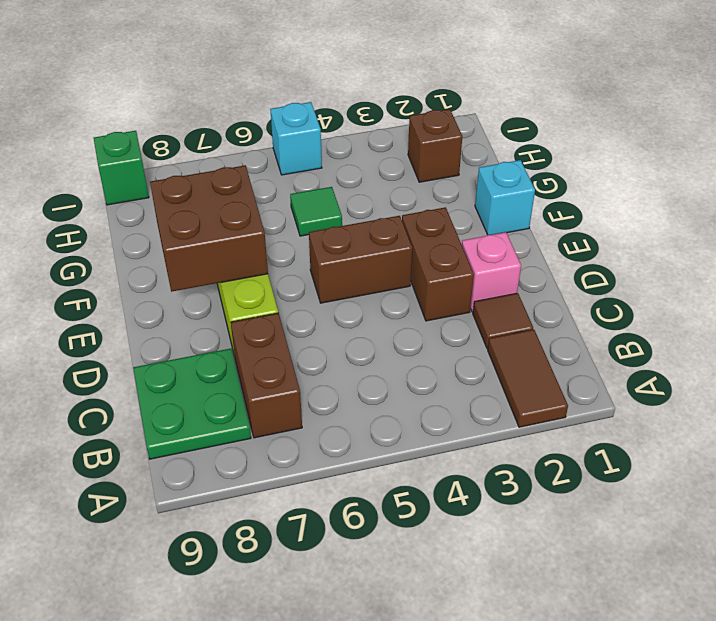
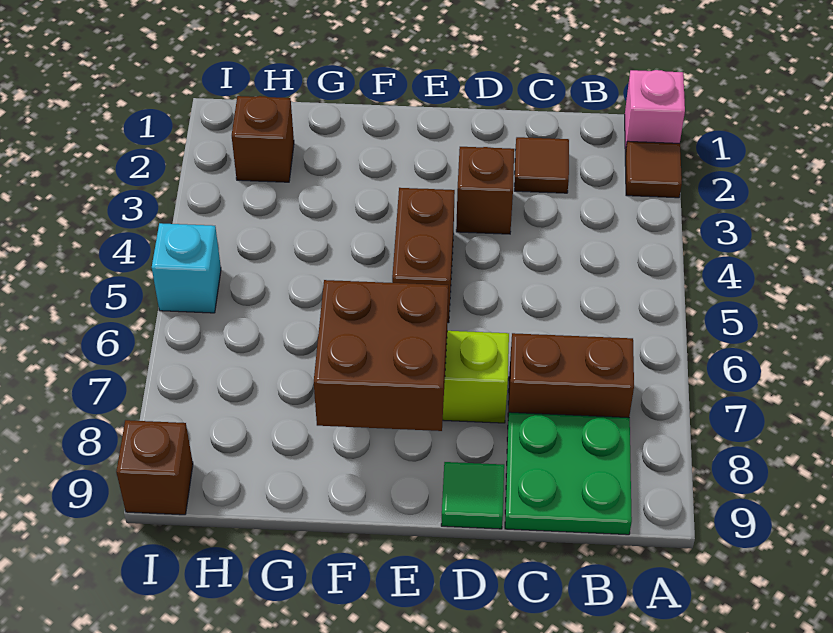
brown 1x2 tile [488,330,568,427] -> brown 1x1 tile [625,141,682,198]
pink 1x1 brick [462,232,521,312] -> pink 1x1 brick moved to [625,70,685,154]
brown 1x2 brick [402,207,474,321] -> brown 1x1 brick [456,147,514,234]
cyan 1x1 brick [475,160,535,235] -> none
green 1x1 tile [290,187,342,236] -> green 1x1 tile moved to [441,462,504,529]
green 1x1 brick [94,131,149,205] -> brown 1x1 brick [116,420,193,515]

